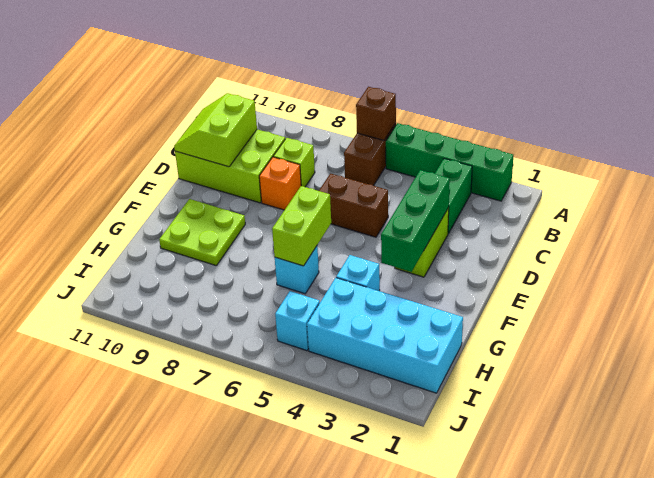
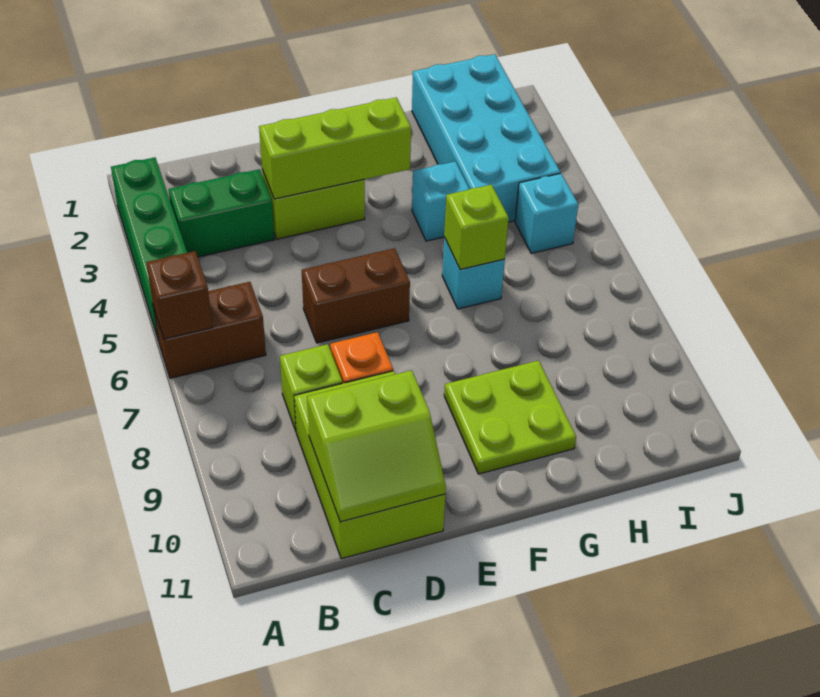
green 1x3 brick [381,170,450,272] -> lime 1x3 brick [259,97,411,199]
brown 1x2 brick [319,174,388,237] -> brown 1x2 brick turned to [302,248,410,343]
lime 1x2 brick [272,186,331,266] -> lime 1x1 brick [444,185,509,269]

